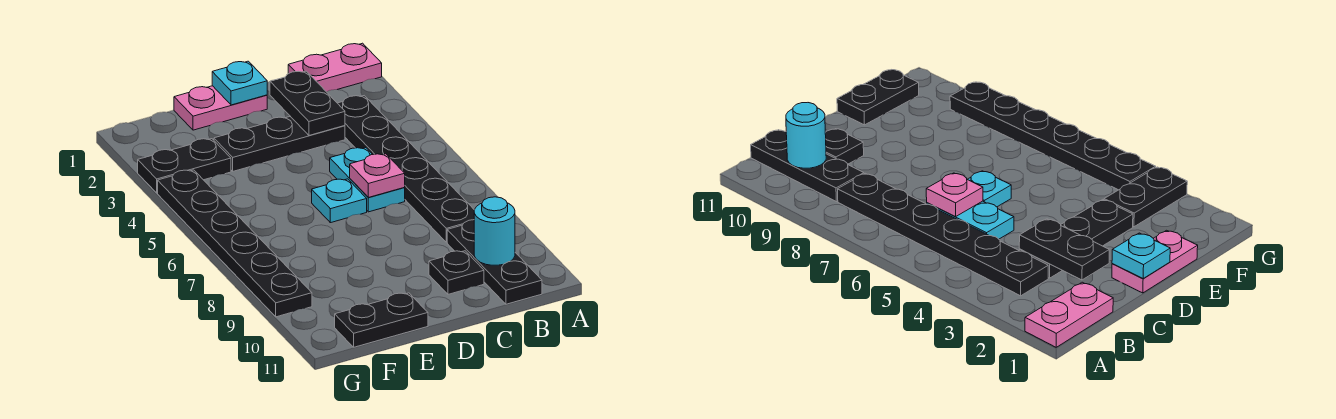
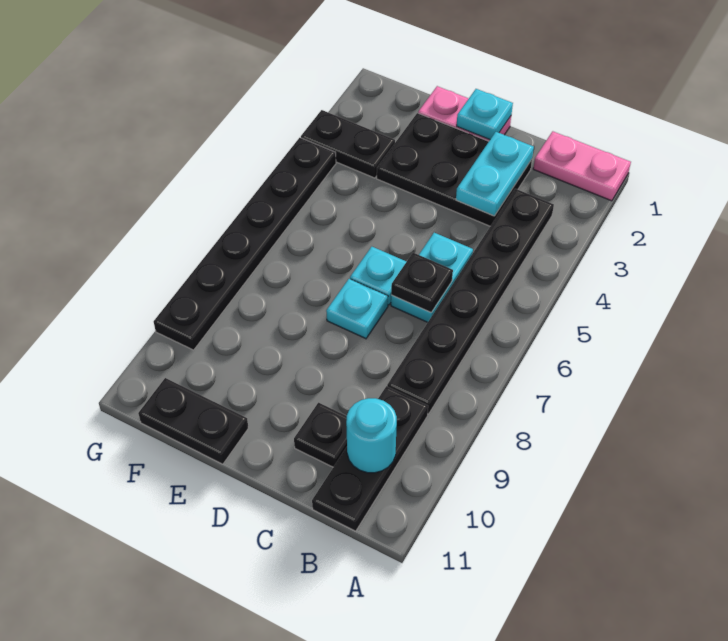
black 1x2 plate [270,71,345,135] -> cyan 1x2 plate [456,132,534,216]
black 1x3 plate [214,116,345,171] -> black 2x3 plate [377,113,532,226]
pink 1x1 plate [350,154,405,197] -> black 1x1 plate [391,253,453,312]
none -> cyan 1x1 plate [326,279,388,339]

